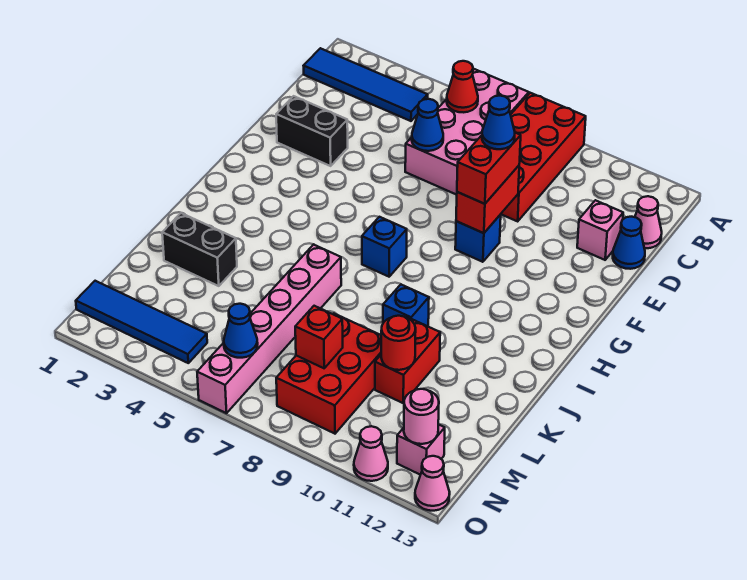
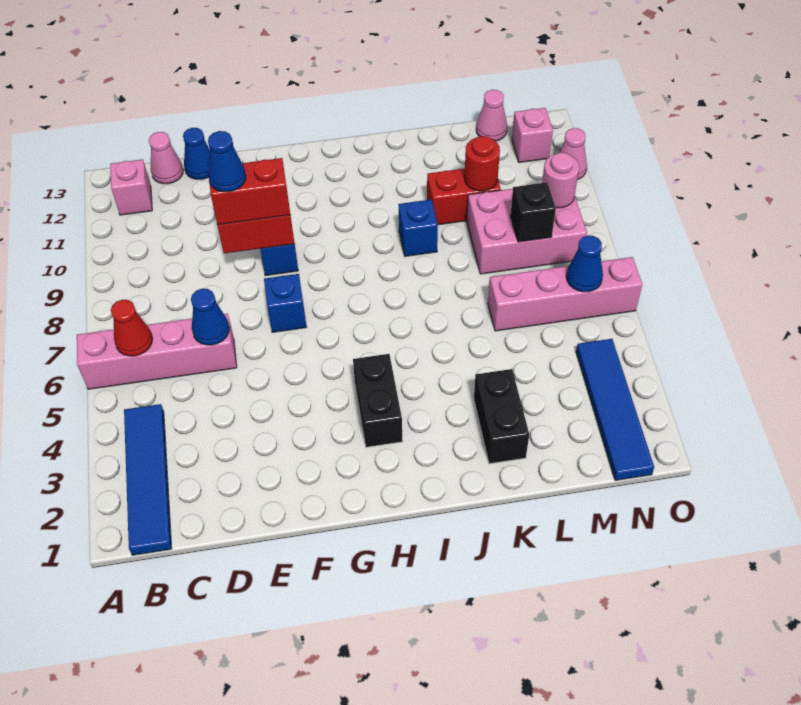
pink 2x4 brick [405,69,529,195] -> pink 1x4 brick [77,314,237,389]
red 2x4 brick [501,93,586,221] -> none
pink 1x1 brick [577,200,623,260] -> pink 1x1 brick moved to [110,159,152,215]
black 1x2 brick [276,96,348,166] -> black 1x2 brick moved to [353,354,403,447]
blue 1x1 brick [362,217,407,277] -> blue 1x1 brick moved to [264,274,307,332]
pink 1x6 brick [197,244,341,413] -> pink 1x4 brick [488,257,642,331]
red 2x3 brick [276,313,381,434] -> pink 2x3 brick [467,189,587,274]
red 1x1 brick [295,306,343,368] -> black 1x1 brick [510,183,556,242]
pink 1x1 round brick [404,389,439,444] -> pink 1x1 round brick moved to [542,153,579,208]
pink 1x1 cone [415,456,450,511] -> pink 1x1 cone moved to [476,90,507,141]

